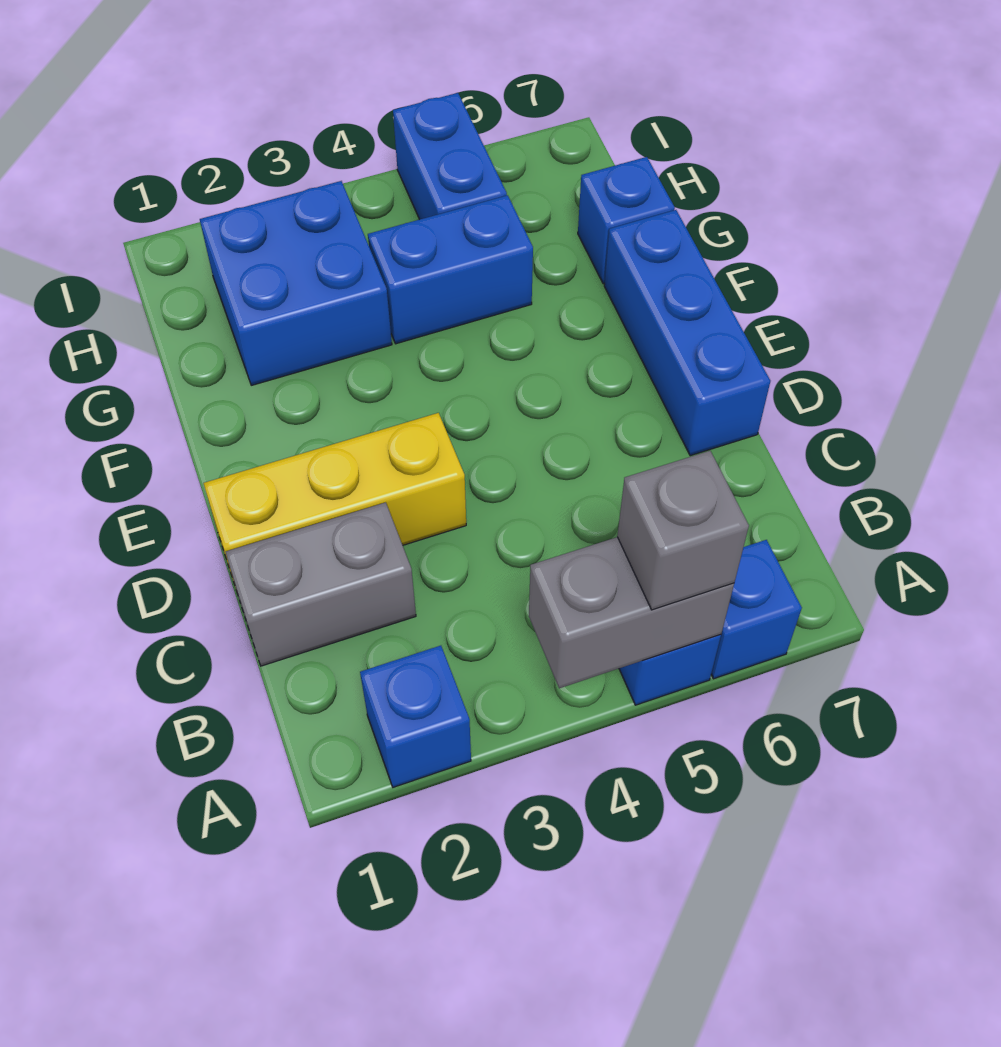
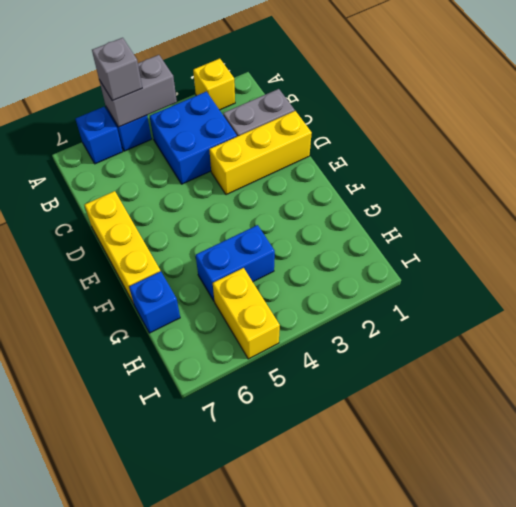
blue 1x1 brick [360,646,471,787] -> yellow 1x1 brick [193,59,235,110]
blue 1x3 brick [604,210,770,456] -> yellow 1x3 brick [85,191,160,304]
blue 2x2 brick [200,181,392,385] -> blue 2x2 brick moved to [150,92,237,184]
blue 1x2 brick [393,93,507,219] -> yellow 1x2 brick [213,268,280,359]

